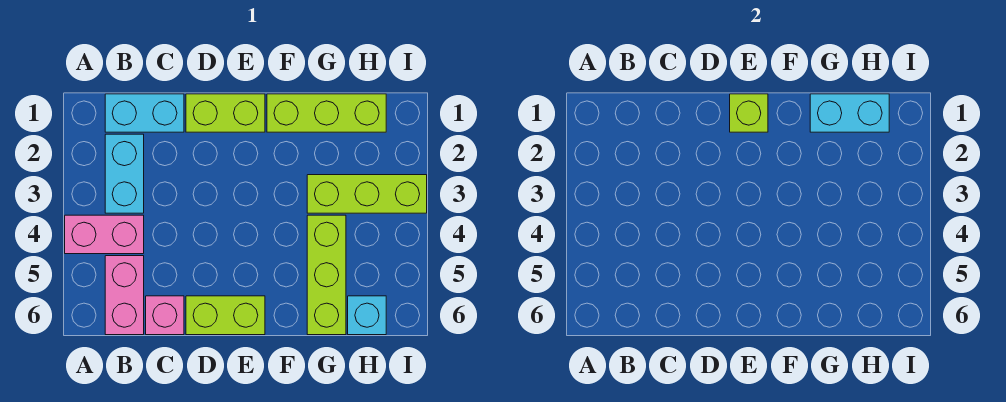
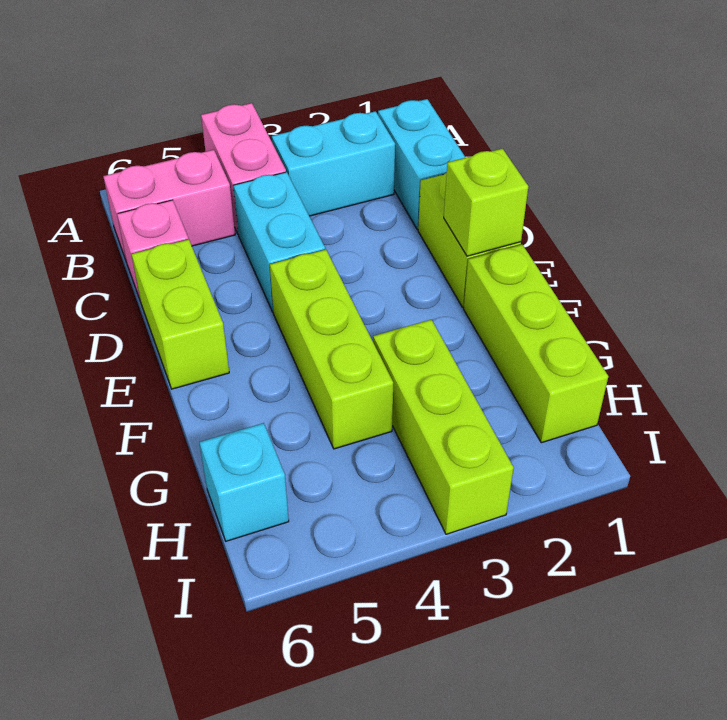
cyan 1x2 brick [810,94,889,132] -> cyan 1x2 brick moved to [233,172,325,312]
lime 1x3 brick [307,215,346,335] -> lime 1x3 brick turned to [270,249,393,449]

